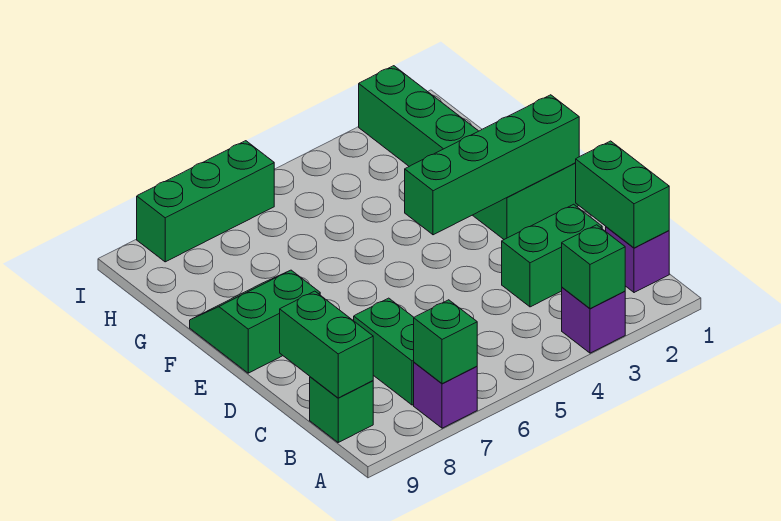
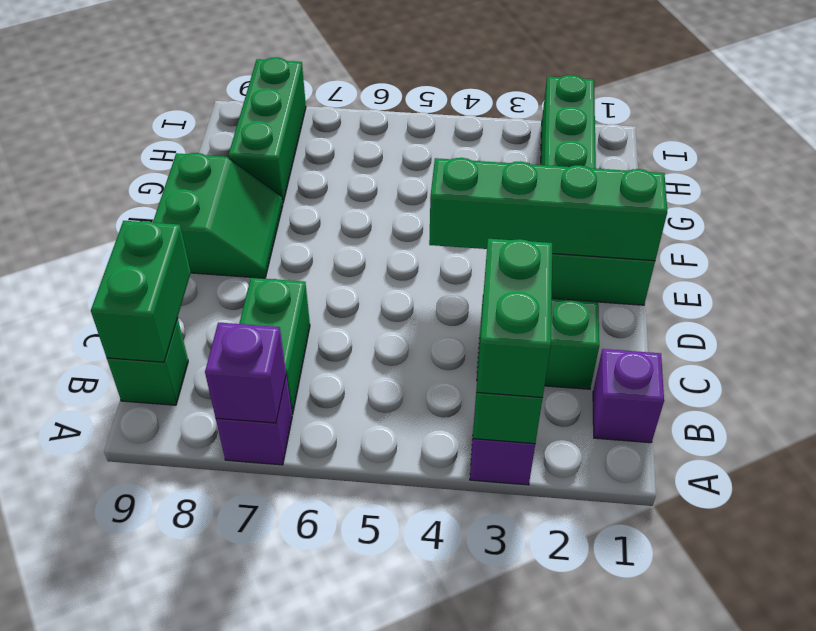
green 1x1 brick [414,300,477,384] -> purple 1x1 brick [205,322,286,423]
green 1x2 brick [576,141,669,248] -> green 1x2 brick moved to [477,239,552,398]
green 2x2 slope [190,270,320,373] -> green 2x2 slope turned to [153,153,283,278]
green 1x3 brick [137,141,274,262] -> green 1x3 brick turned to [228,57,306,202]

